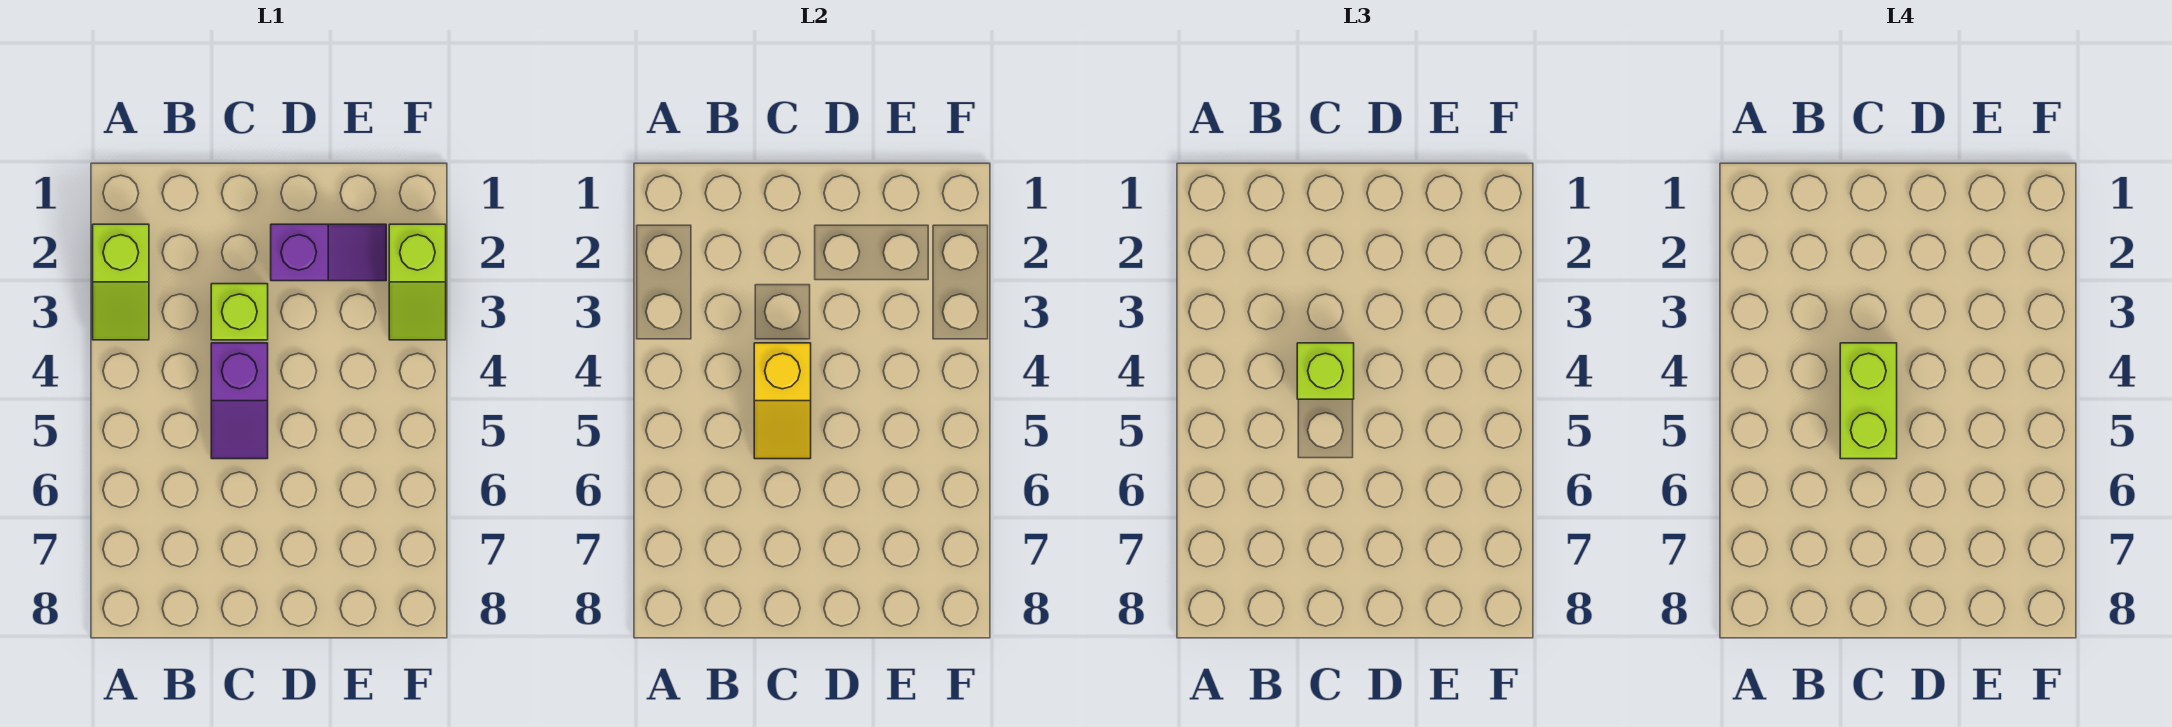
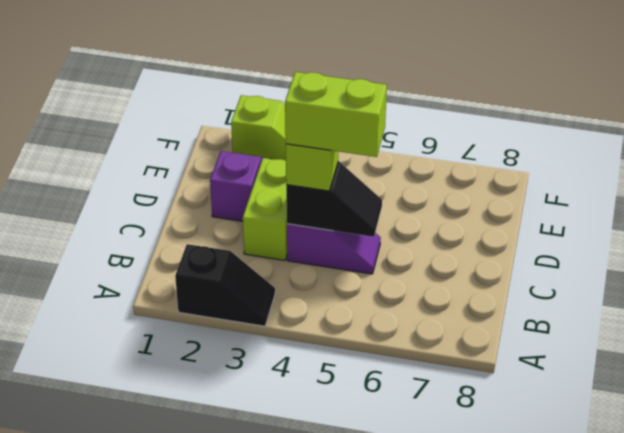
lime 1x2 slope [93,224,149,340] -> black 1x2 slope [175,244,275,326]
lime 1x1 brick [211,284,268,340] -> lime 1x2 brick [243,158,287,260]
yellow 1x2 slope [754,343,811,459] -> black 1x2 slope [286,162,382,237]

